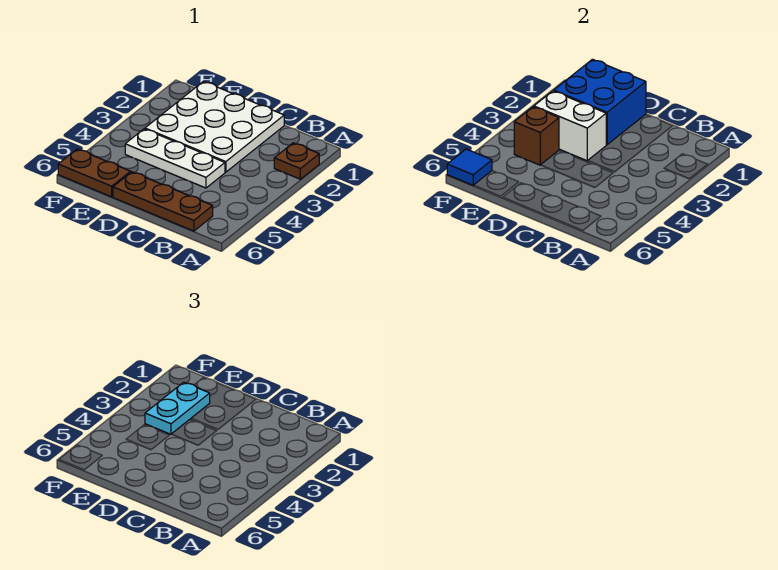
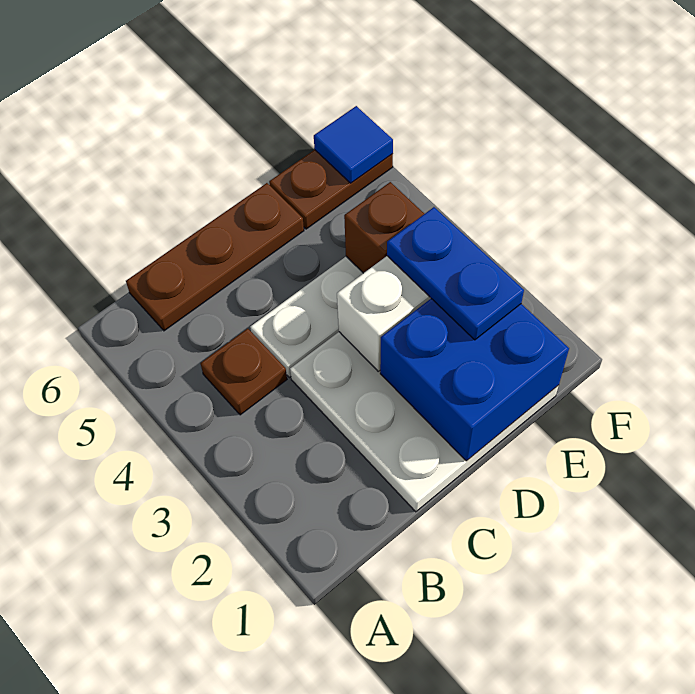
brown 1x1 plate [274,143,319,179] -> brown 1x1 plate moved to [201,329,287,415]
cyan 1x2 plate [145,382,210,434] -> blue 1x2 plate [387,207,524,340]

